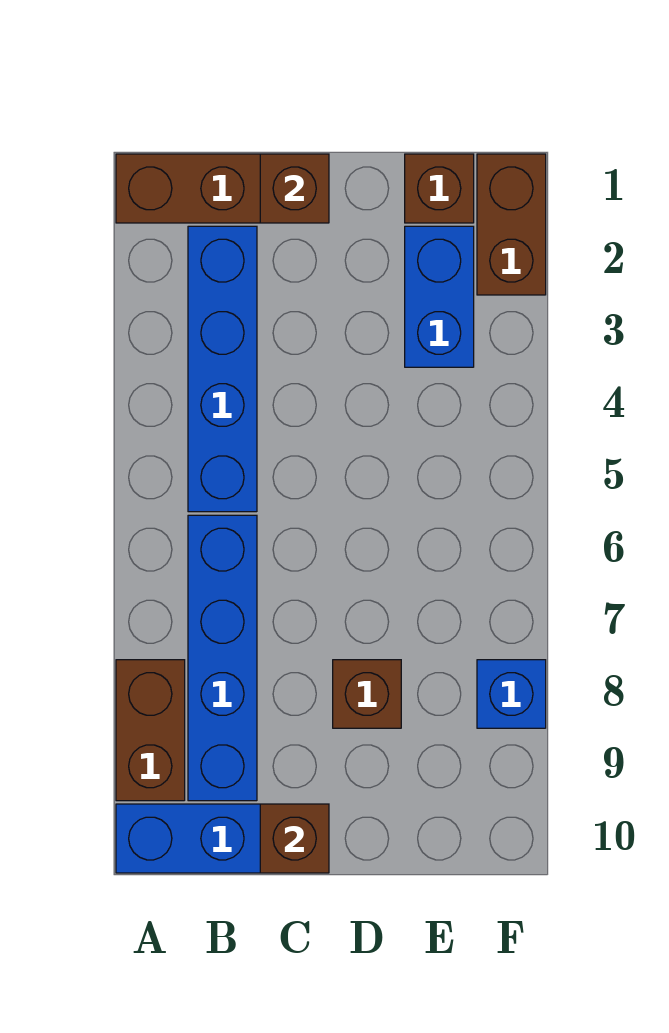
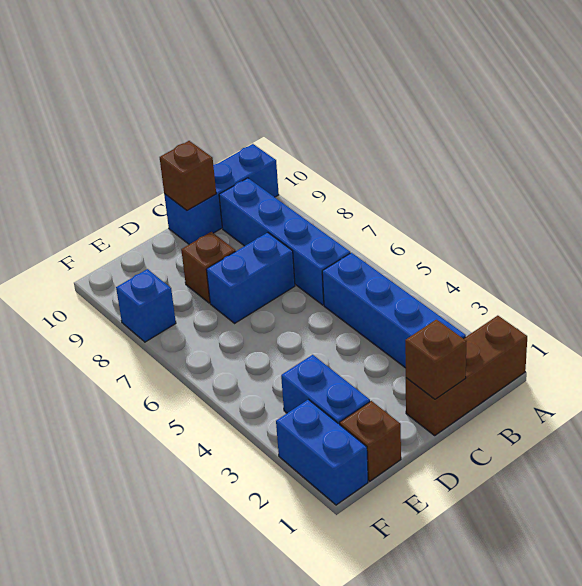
brown 1x2 brick [116,660,185,801] -> none
none -> blue 1x2 brick [206,233,295,323]
brown 1x2 brick [477,154,546,295] -> blue 1x2 brick [276,399,368,505]

